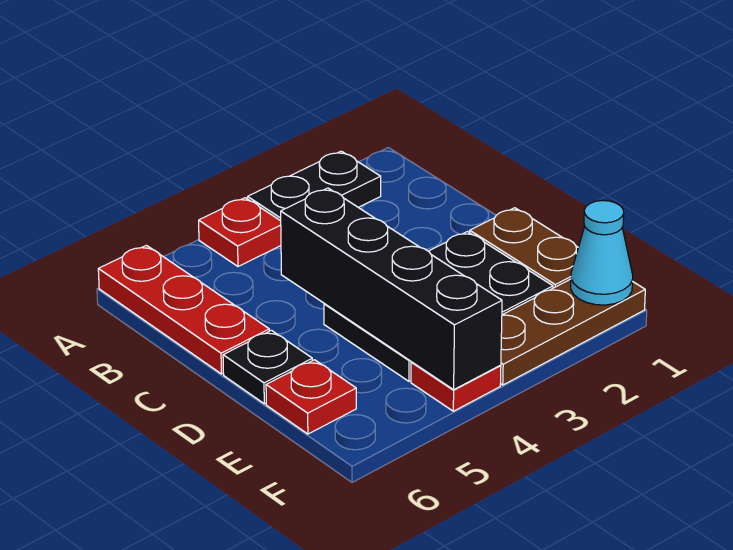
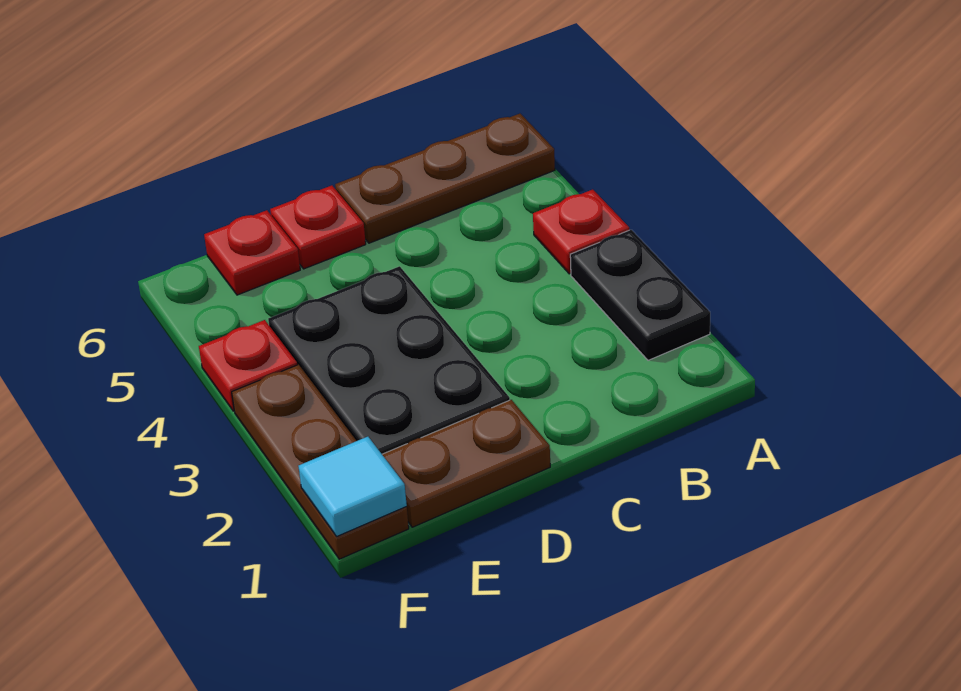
red 1x3 plate [98,245,269,374] -> brown 1x3 plate [335,114,555,243]
black 1x4 brick [281,188,502,390] -> none
black 1x1 plate [223,330,313,404] -> red 1x1 plate [270,185,366,269]
cyan 1x1 cone [571,201,633,305] -> cyan 1x1 tile [298,437,407,537]

